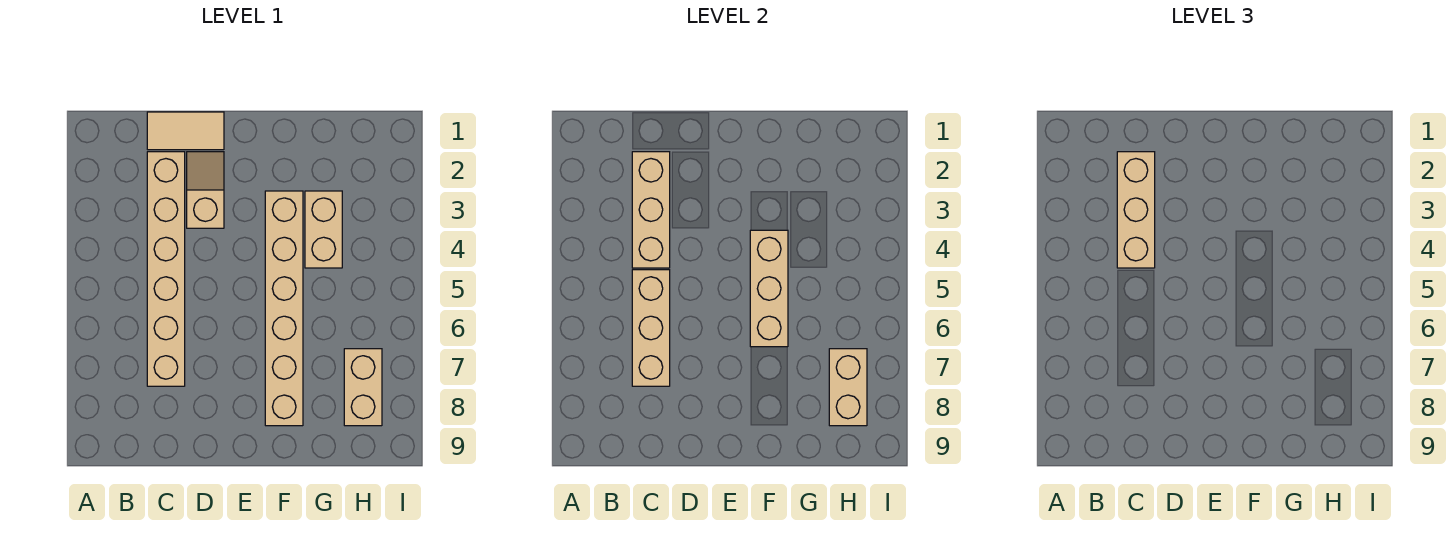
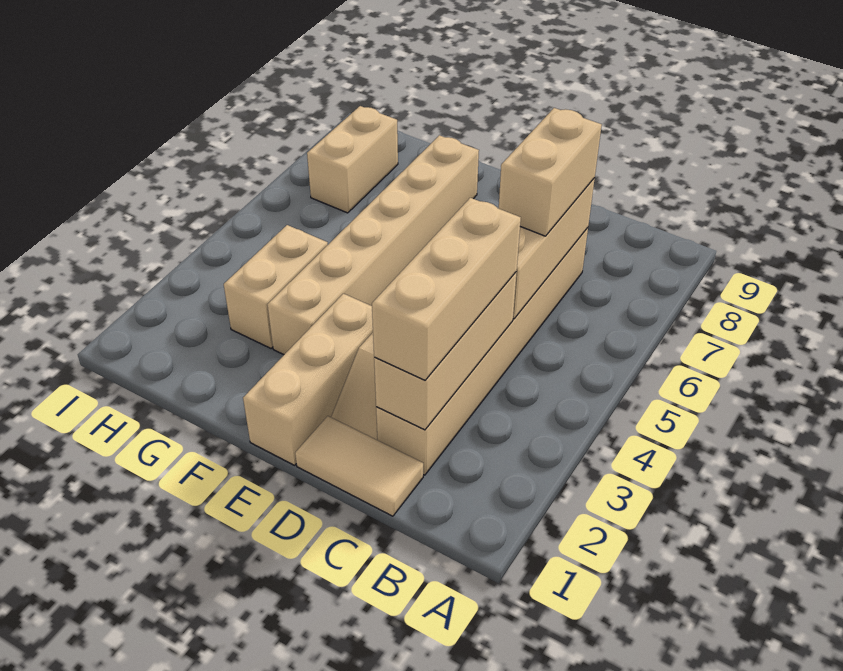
tan 1x3 brick [750,230,788,347] -> tan 1x3 brick moved to [243,294,373,465]
tan 1x2 brick [829,349,867,426] -> tan 1x2 brick moved to [499,108,602,236]

